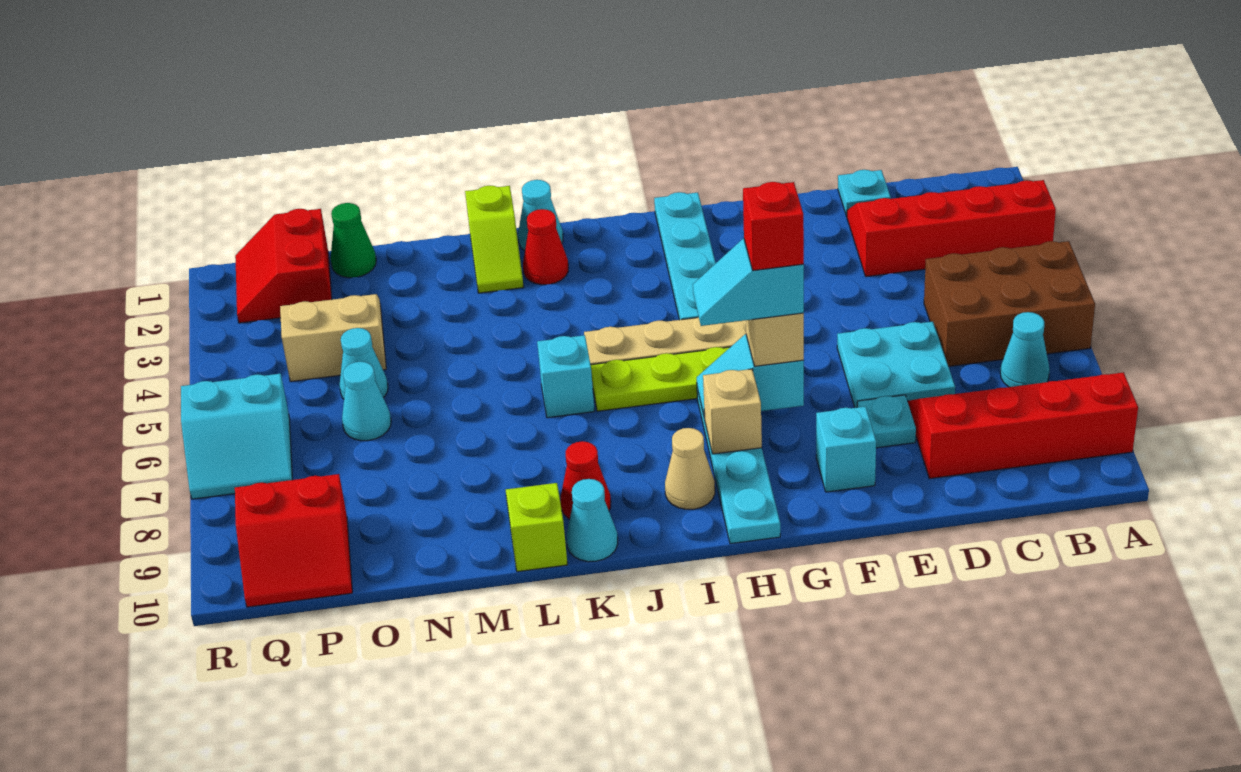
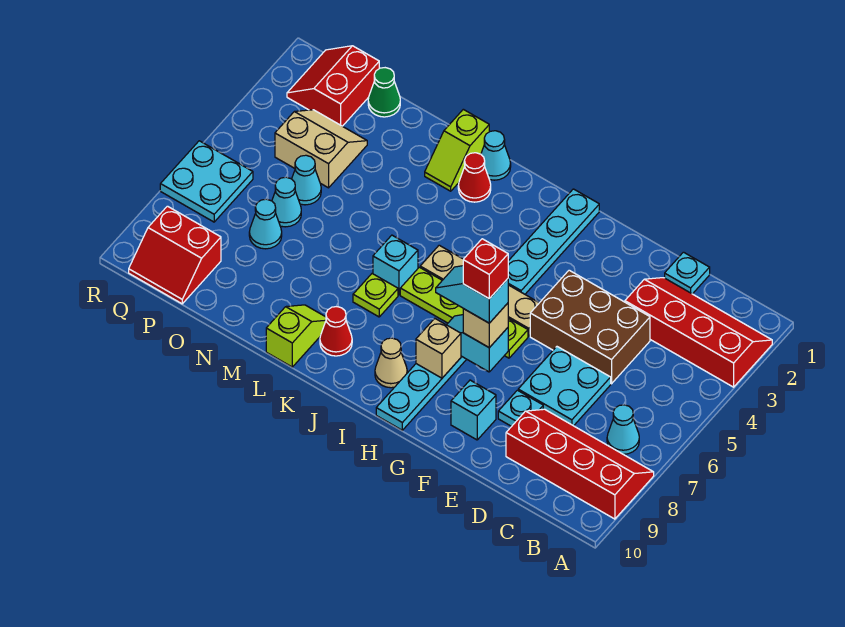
brown 2x3 brick [924,241,1095,366] -> brown 2x3 brick moved to [530,270,650,384]
none -> lime 1x1 plate [353,274,398,317]
cyan 1x1 cone [567,479,618,562] -> cyan 1x1 cone moved to [249,199,282,249]
cyan 2x2 slope [181,374,292,499] -> cyan 2x2 plate [160,141,253,222]

